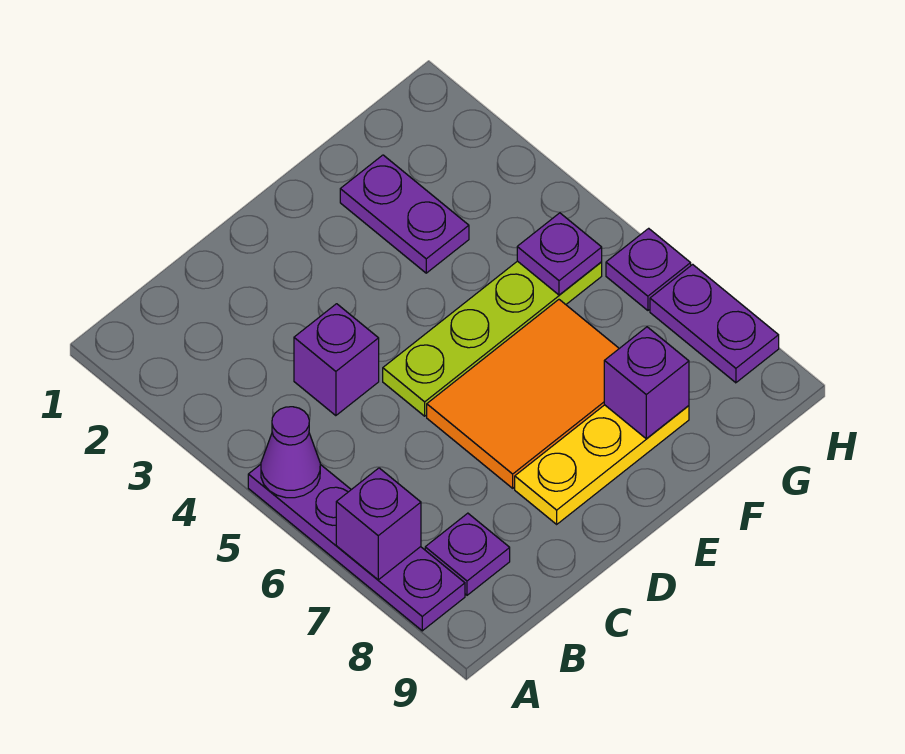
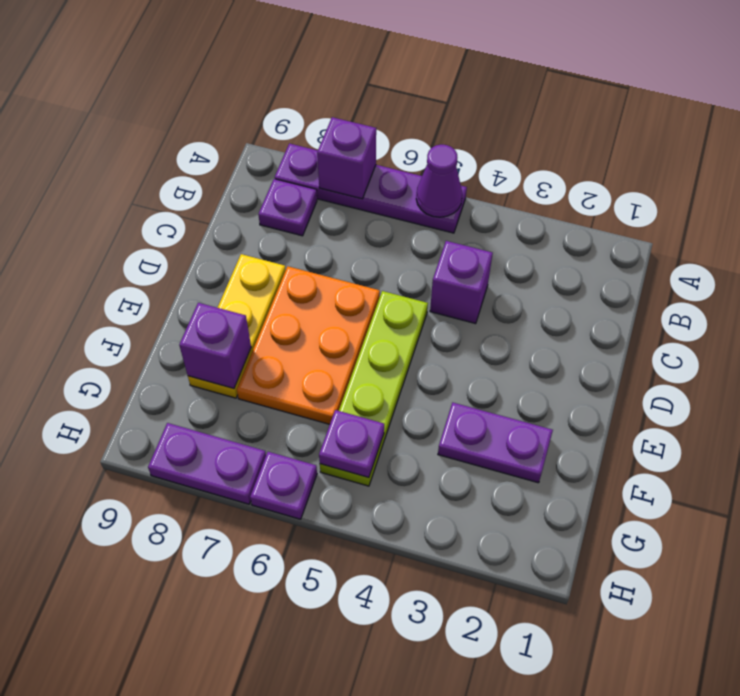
orange 2x3 tile [427,300,619,488] -> orange 2x3 plate [237,266,380,424]

